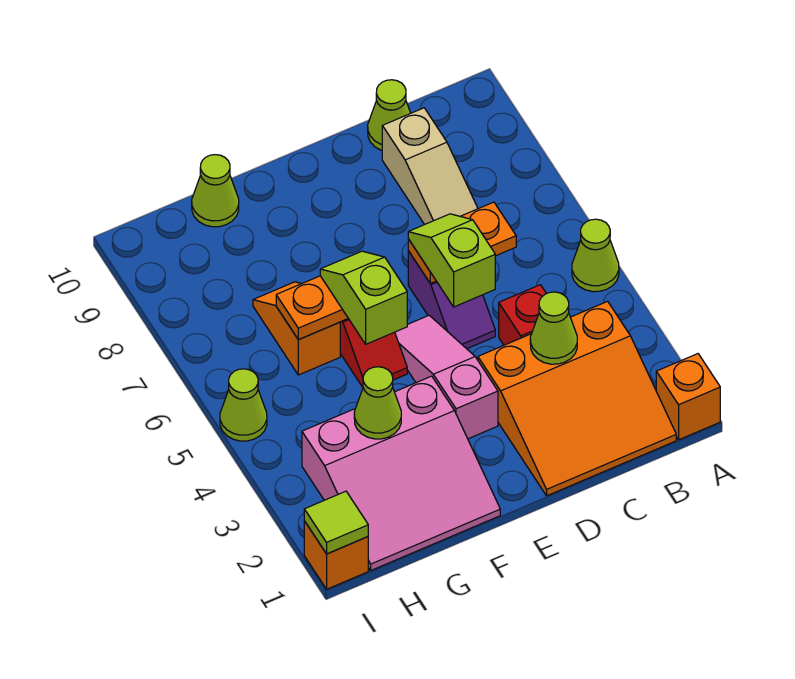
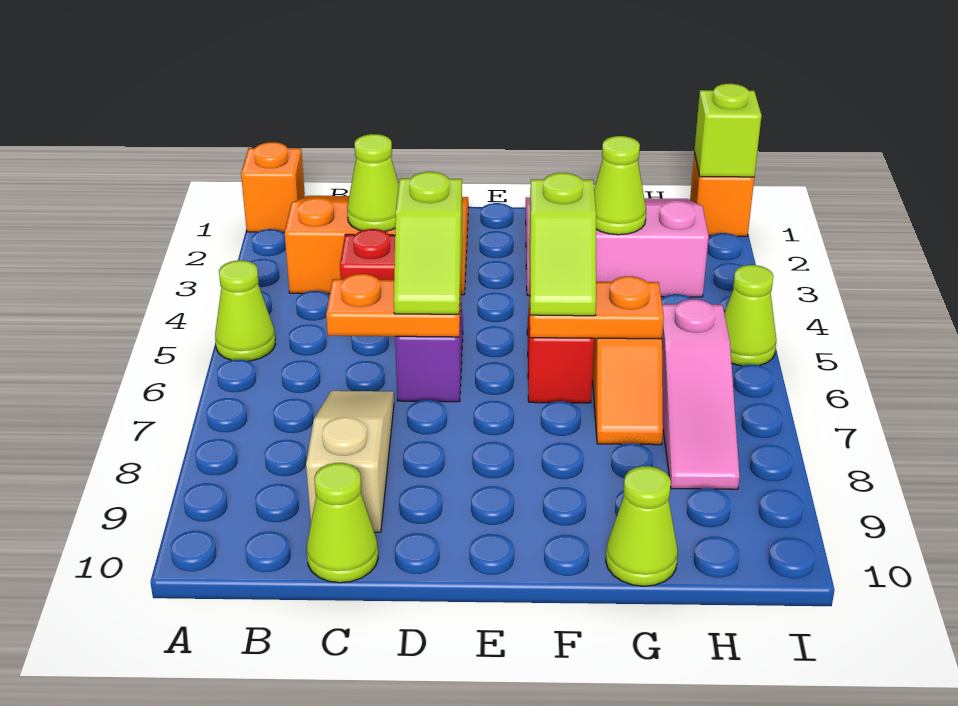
pink 1x3 slope [395,315,498,439] -> pink 1x3 slope moved to [662,299,740,489]
lime 1x1 tile [304,491,368,554] -> lime 1x1 brick [694,84,762,177]

